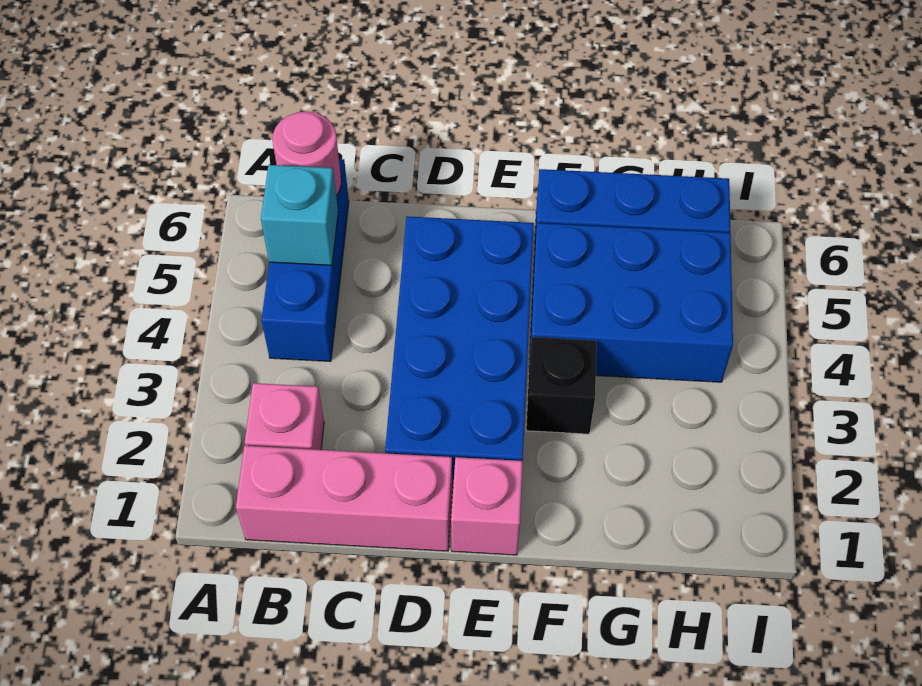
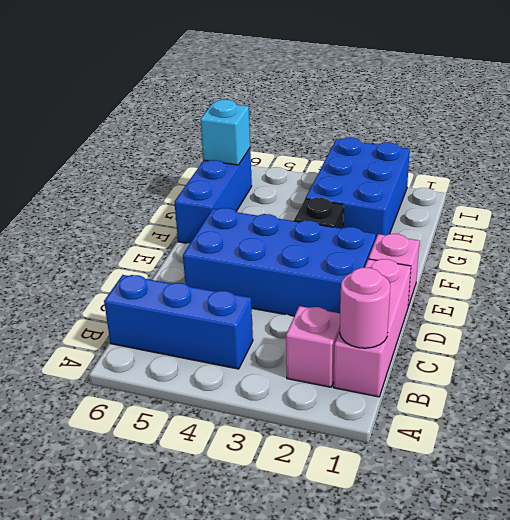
cyan 1x1 brick [261,165,338,265] -> cyan 1x1 brick moved to [200,100,250,165]
pink 1x1 round brick [273,112,341,195] -> pink 1x1 round brick moved to [340,268,390,348]
blue 2x3 brick [529,223,733,382] -> blue 2x3 brick moved to [306,138,410,238]

